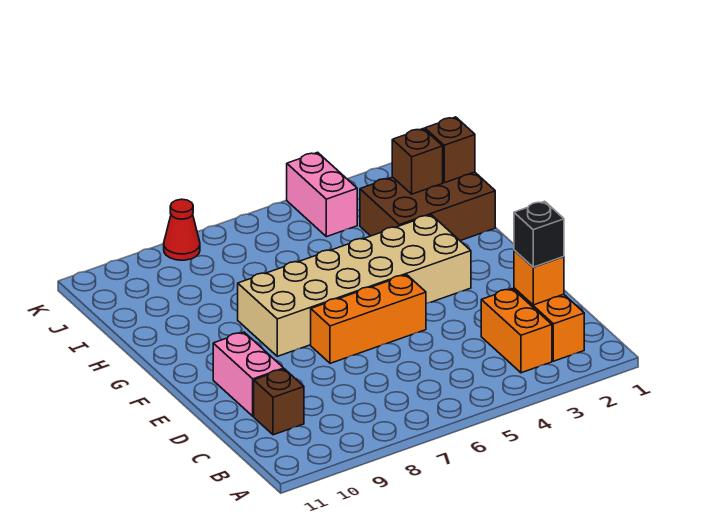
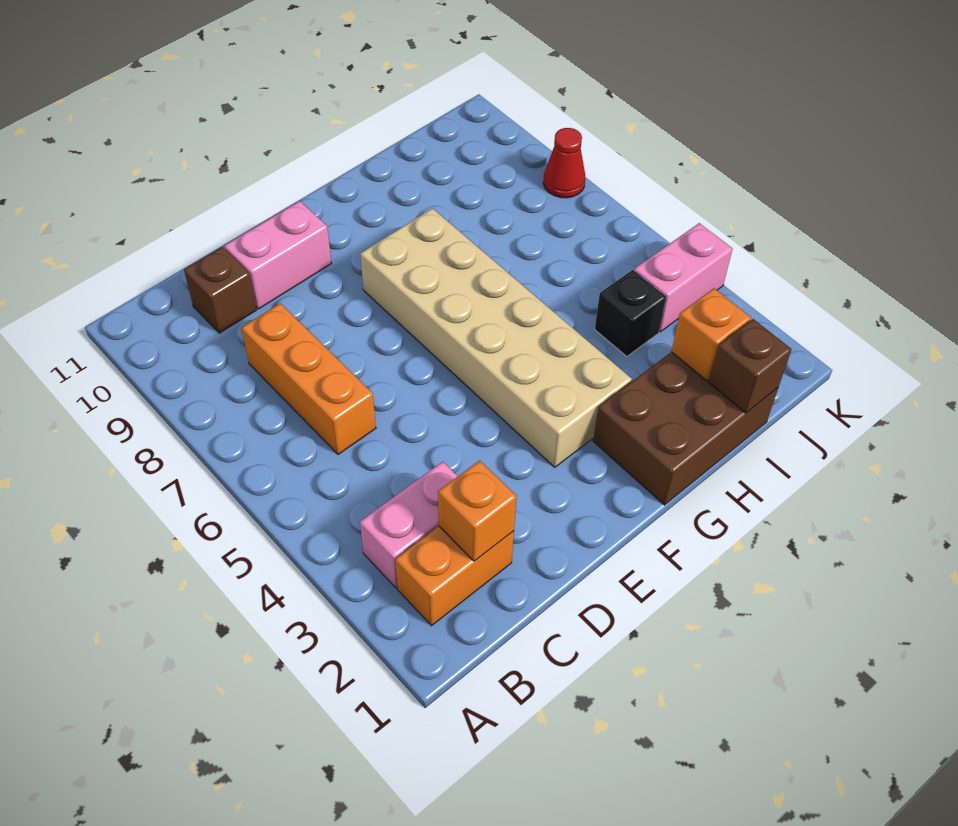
orange 1x2 brick [481,289,552,373] -> pink 1x2 brick [360,462,458,588]
black 1x1 brick [514,201,564,267] -> black 1x1 brick moved to [595,270,666,357]
orange 1x3 brick [311,275,426,363] -> orange 1x3 brick moved to [242,303,376,454]
brown 2x3 brick [360,172,495,241] -> brown 2x3 brick turned to [593,352,778,505]
brown 1x1 brick [392,129,443,194] -> orange 1x1 brick [671,288,751,381]

